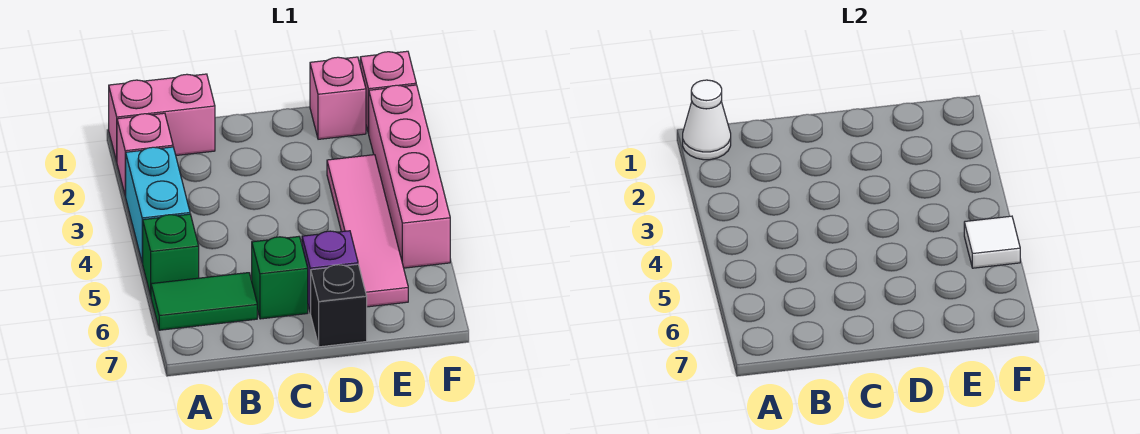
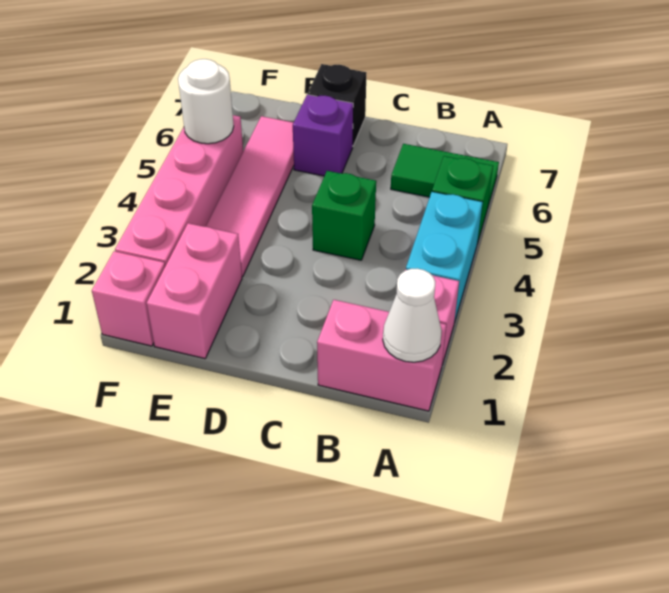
green 1x1 brick [252,237,308,319] -> green 1x1 brick moved to [312,171,376,260]
pink 1x1 brick [310,57,366,139] -> pink 1x2 brick [147,223,242,359]
white 1x1 tile [964,216,1020,268] -> white 1x1 round brick [178,59,234,144]

